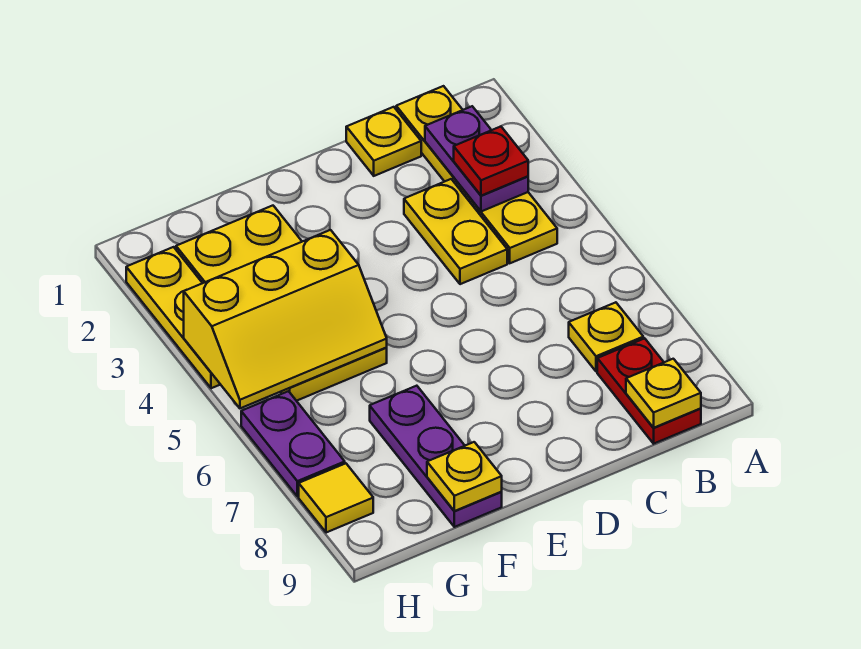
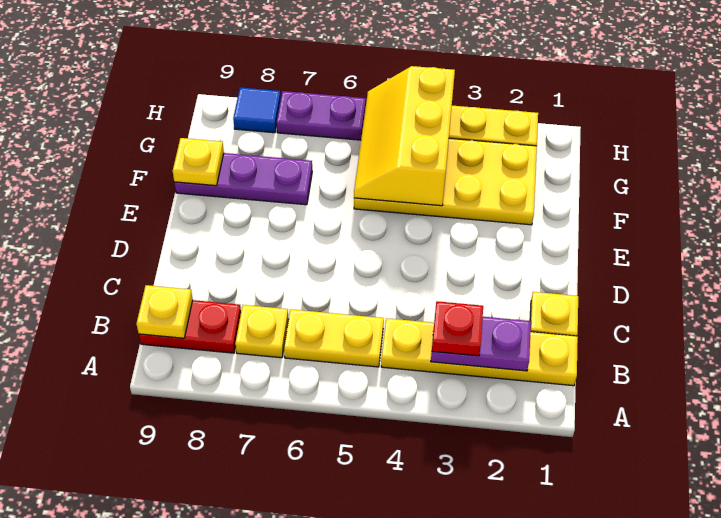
yellow 1x2 plate [404,179,507,284] -> yellow 1x2 plate moved to [284,309,384,367]
yellow 1x1 tile [299,463,373,533] -> blue 1x1 tile [233,87,281,133]

